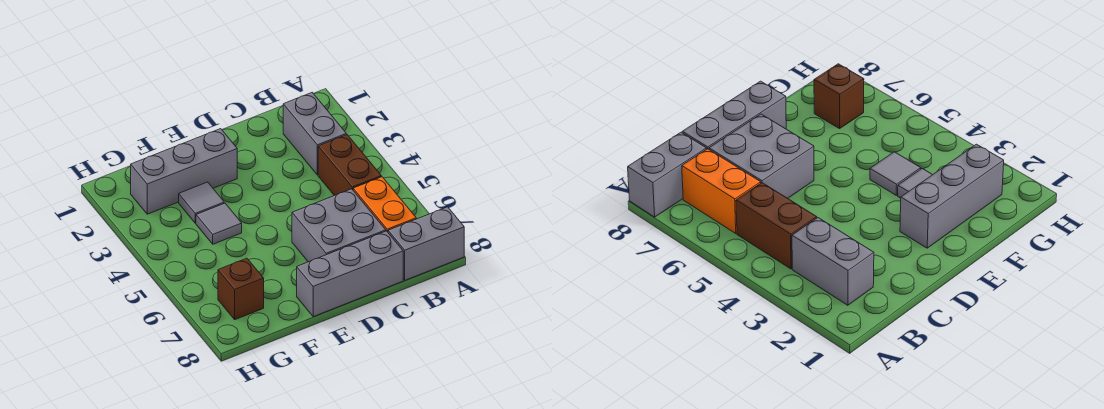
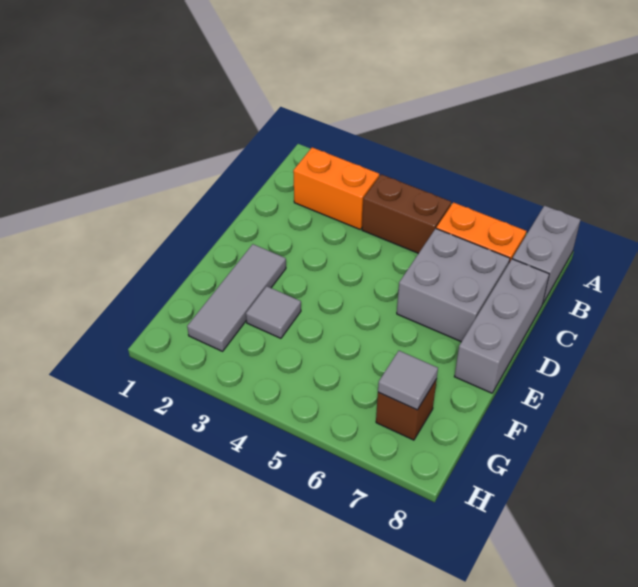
grey 1x2 brick [283,93,346,175] -> orange 1x2 brick [293,147,379,229]
grey 1x3 brick [131,129,237,214] -> grey 1x3 tile [187,244,286,351]
grey 1x1 tile [196,203,242,244] -> grey 1x1 tile moved to [378,351,438,410]

